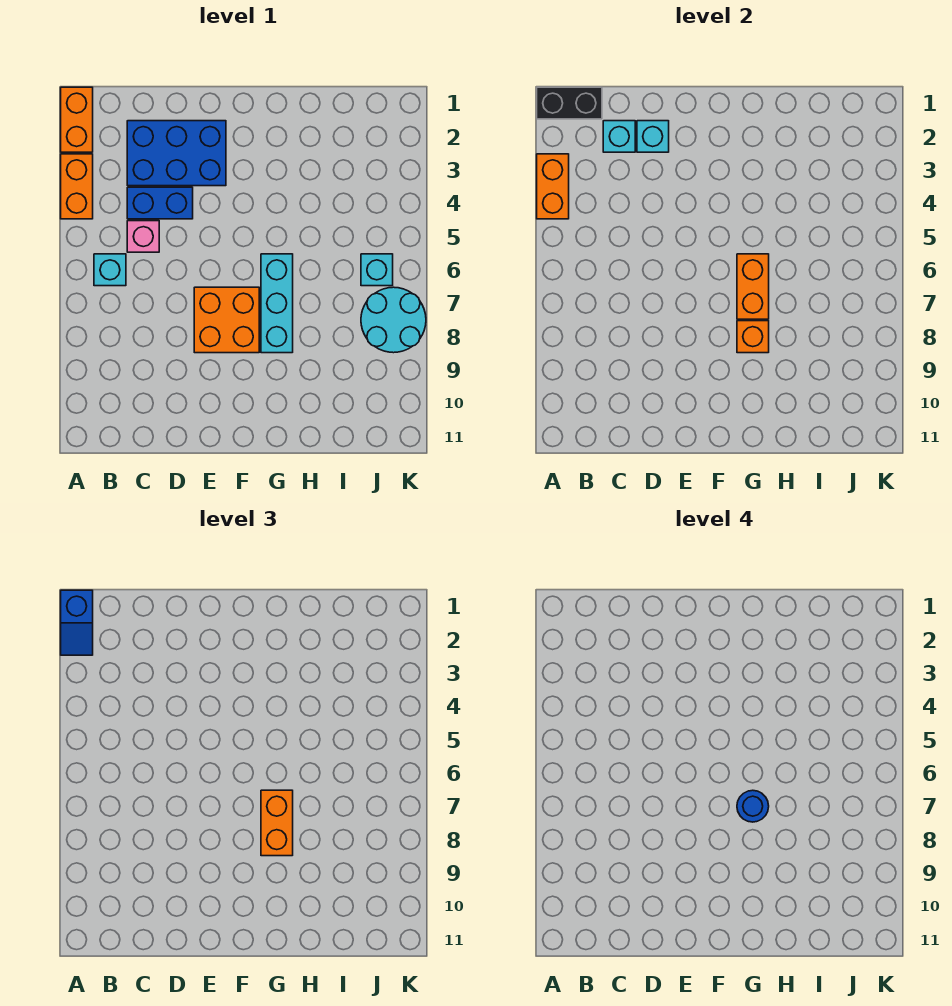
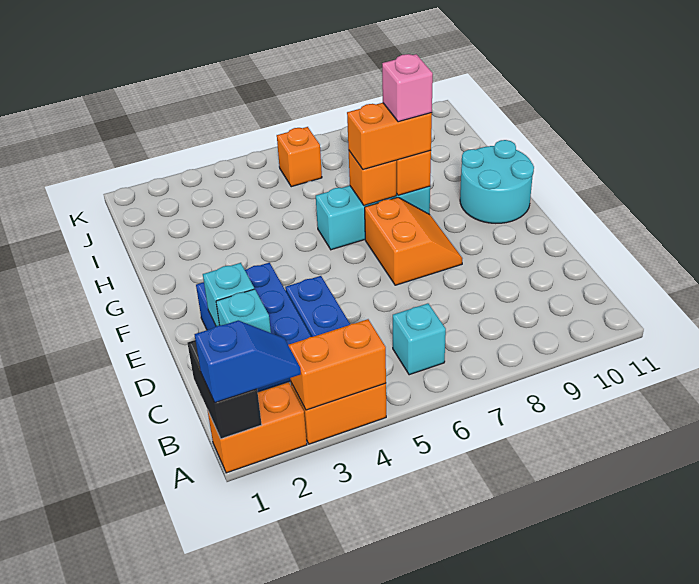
pink 1x1 brick [127,221,159,252] -> pink 1x1 brick moved to [382,54,433,122]
orange 2x2 brick [194,287,259,353] -> orange 2x2 slope [365,197,462,285]
orange 1x2 brick [737,254,769,319] -> orange 1x1 brick [349,151,396,205]
blue 1x1 round brick [737,790,769,822] -> none
cyan 1x1 brick [361,254,393,286] -> orange 1x1 brick [277,127,322,187]
cyan 2x2 round brick [361,287,426,353] -> cyan 2x2 round brick moved to [460,140,534,223]

